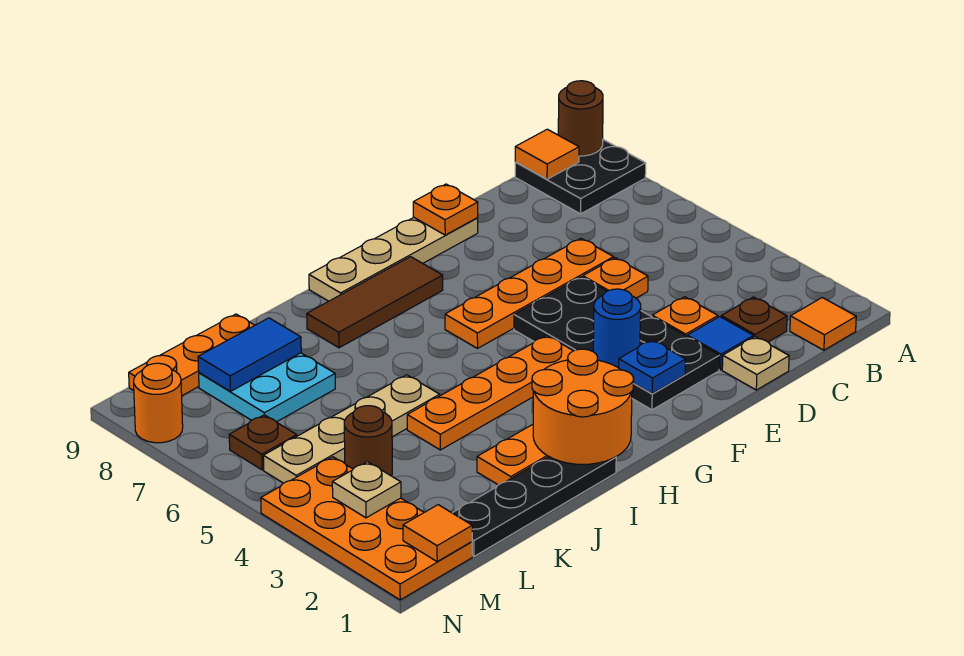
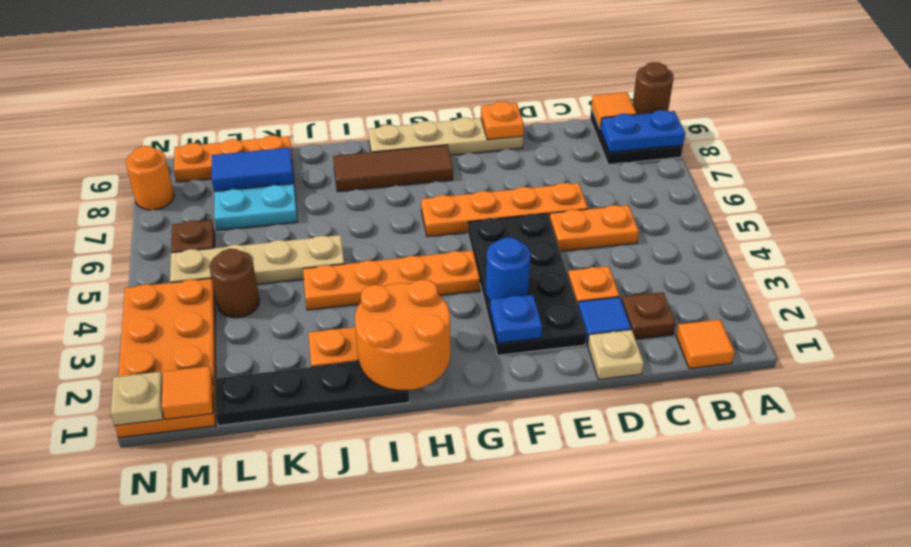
none -> blue 1x2 plate [600,110,685,152]
orange 1x1 plate [583,258,648,298] -> orange 1x2 plate [550,205,639,251]
tan 1x1 plate [332,462,401,518] -> tan 1x1 plate moved to [110,372,163,426]

